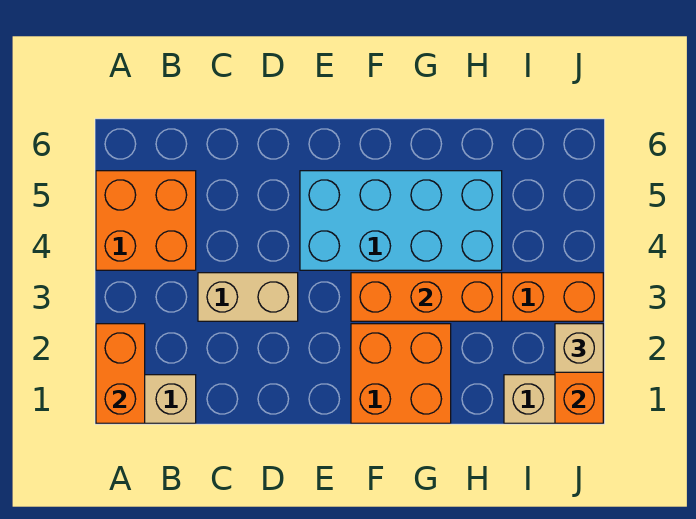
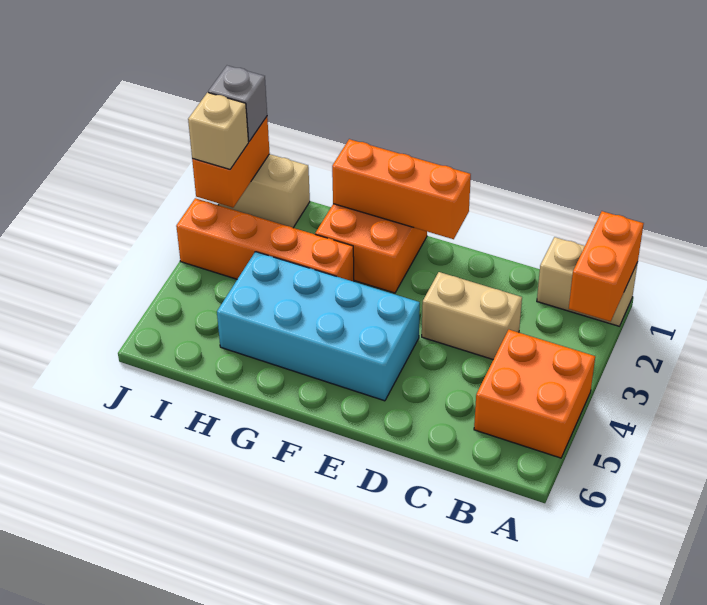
orange 1x3 brick [351,273,502,321] -> orange 1x3 brick moved to [332,139,471,239]
none -> grey 1x1 brick [208,66,267,141]

